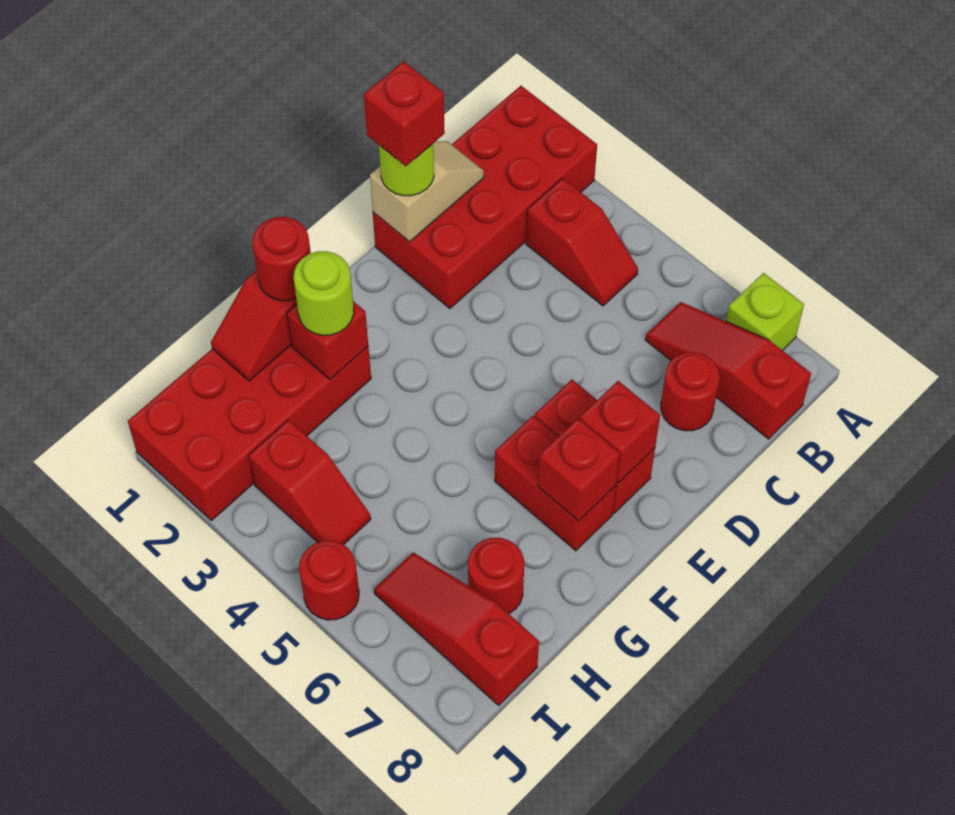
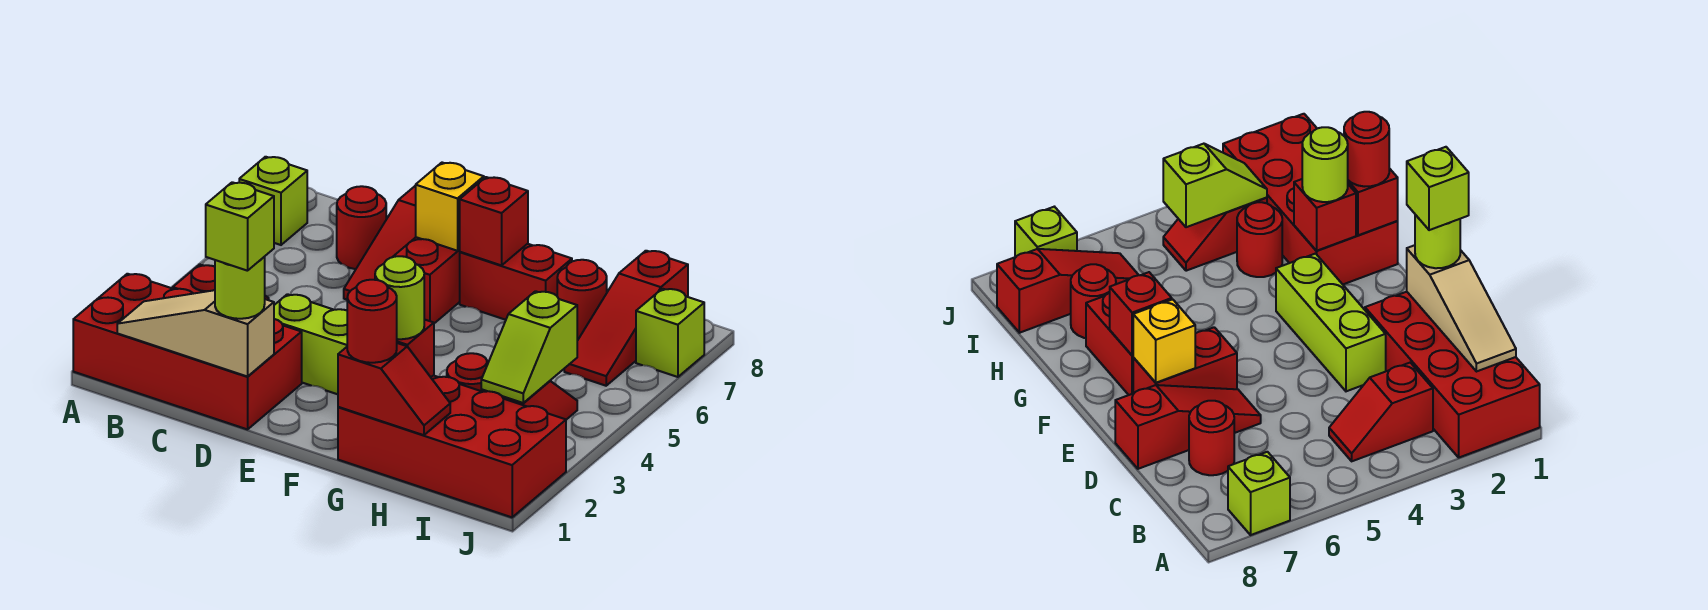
red 1x3 slope [645,302,811,439] -> red 1x3 slope moved to [344,186,416,300]
tan 1x2 slope [370,141,484,242] -> tan 1x3 slope [117,290,274,377]
red 1x1 brick [364,61,445,166] -> lime 1x1 brick [206,182,274,271]
none -> lime 1x3 brick [274,294,347,394]
red 1x1 brick [580,381,660,483] -> yellow 1x1 brick [416,163,484,251]
red 1x2 brick [495,416,616,551] -> red 1x2 brick turned to [460,244,572,320]
none -> lime 1x2 slope [481,291,577,403]
red 1x1 round brick [299,541,359,620] -> red 1x1 round brick moved to [447,353,488,391]
none -> lime 1x1 brick [636,289,704,377]

